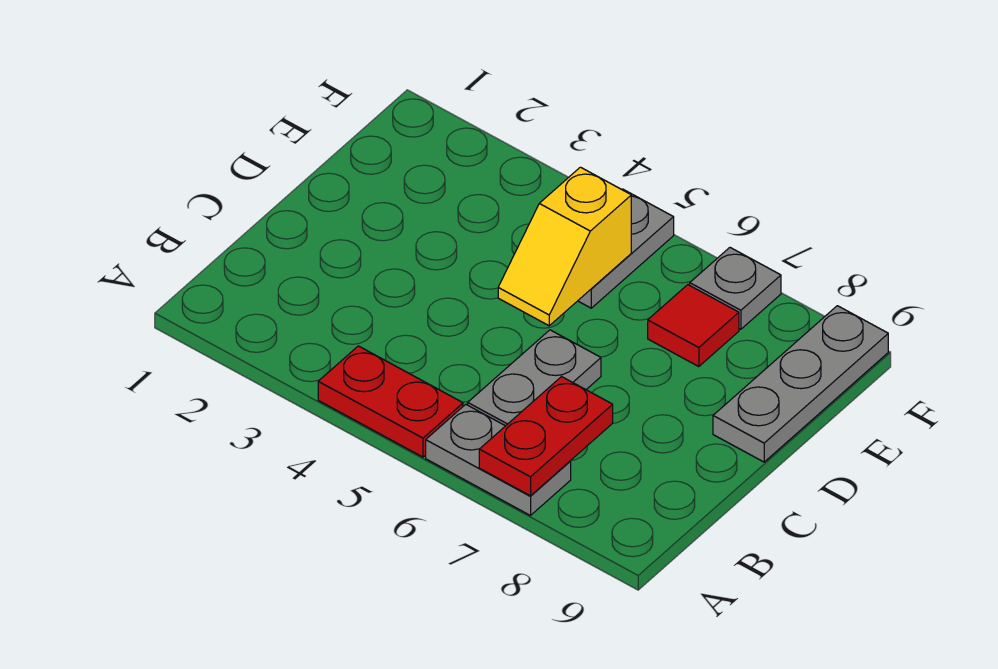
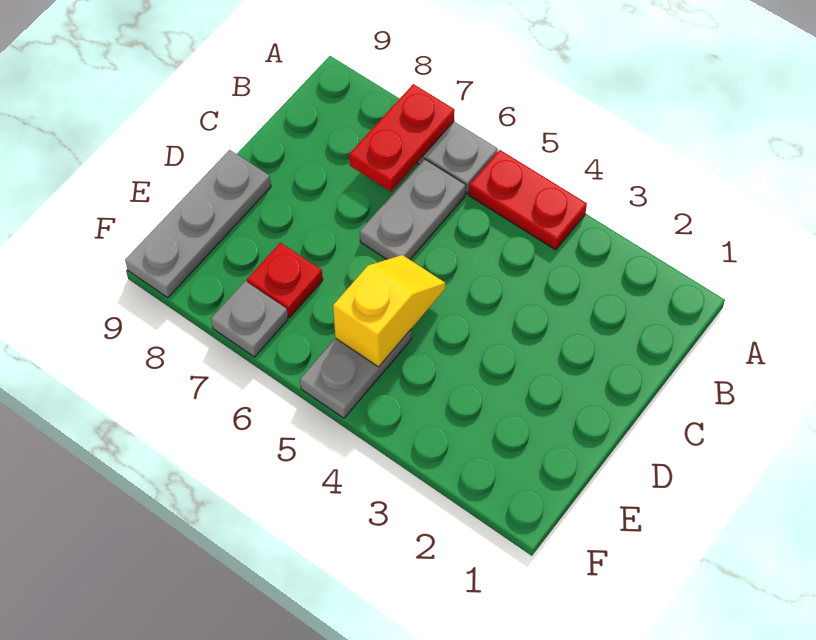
red 1x1 tile [648,285,739,367] -> red 1x1 plate [247,242,323,317]

